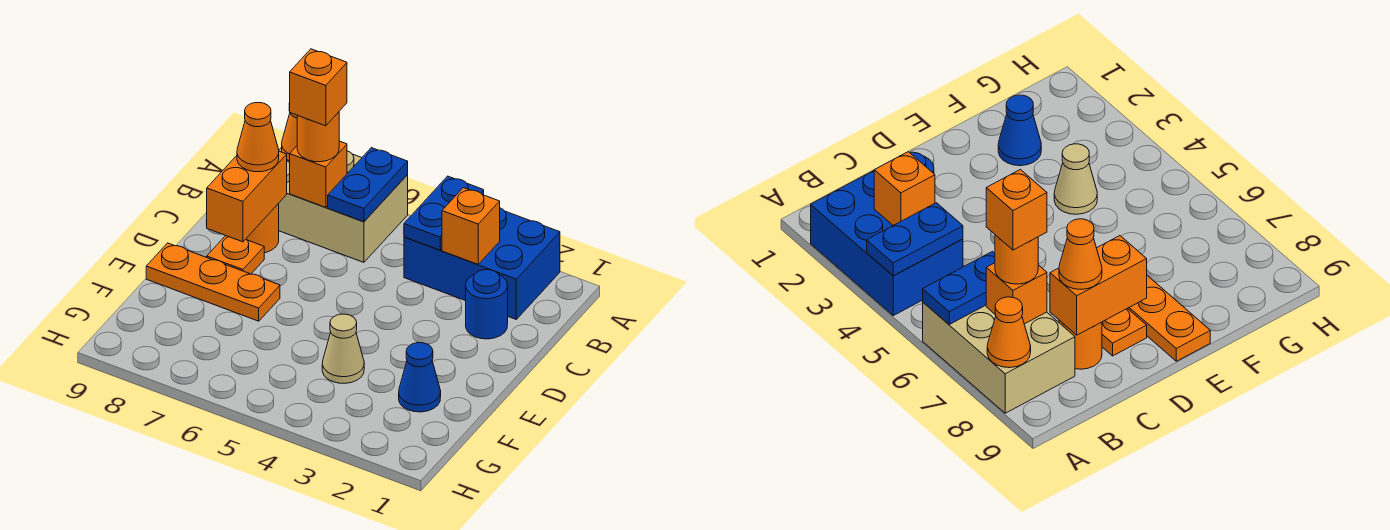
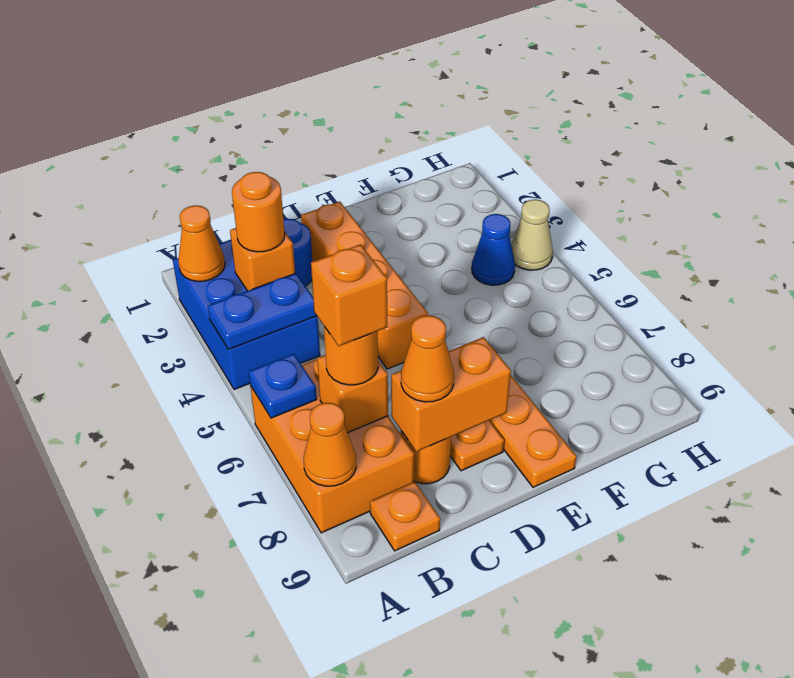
none -> orange 1x1 cone [178,205,225,281]
tan 2x3 brick [279,147,408,262] -> orange 2x3 brick [251,359,414,533]
blue 1x2 plate [328,148,408,222] -> blue 1x1 plate [249,354,317,418]
none -> orange 1x1 round brick [232,172,285,252]
none -> orange 1x1 plate [370,482,440,551]
none -> orange 1x4 brick [301,201,428,369]
blue 1x1 cone [399,343,441,412] -> blue 1x1 cone moved to [472,214,515,285]
tan 1x1 cone [322,314,364,383] -> tan 1x1 cone moved to [511,199,553,270]

